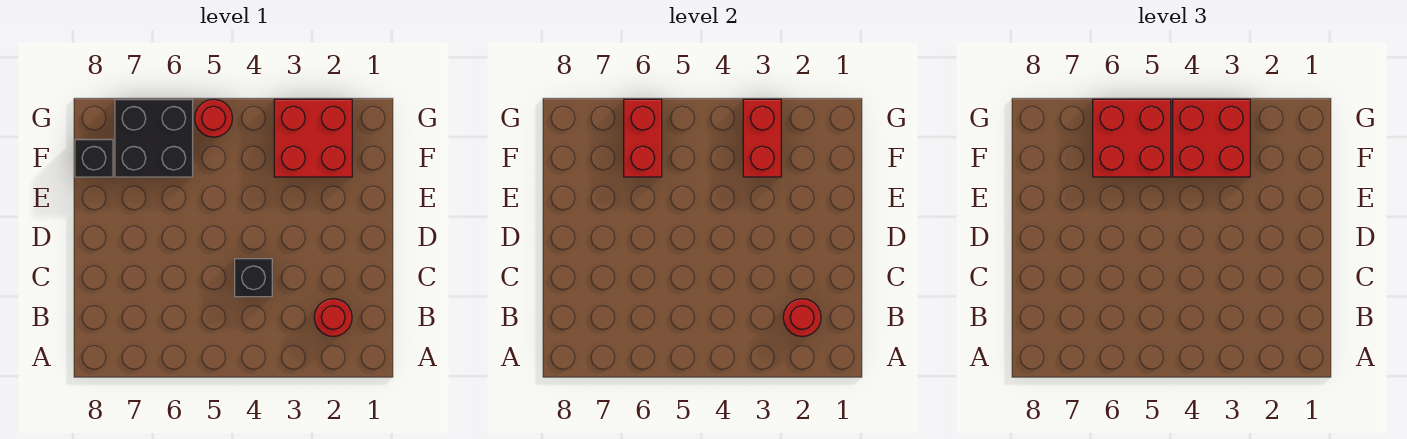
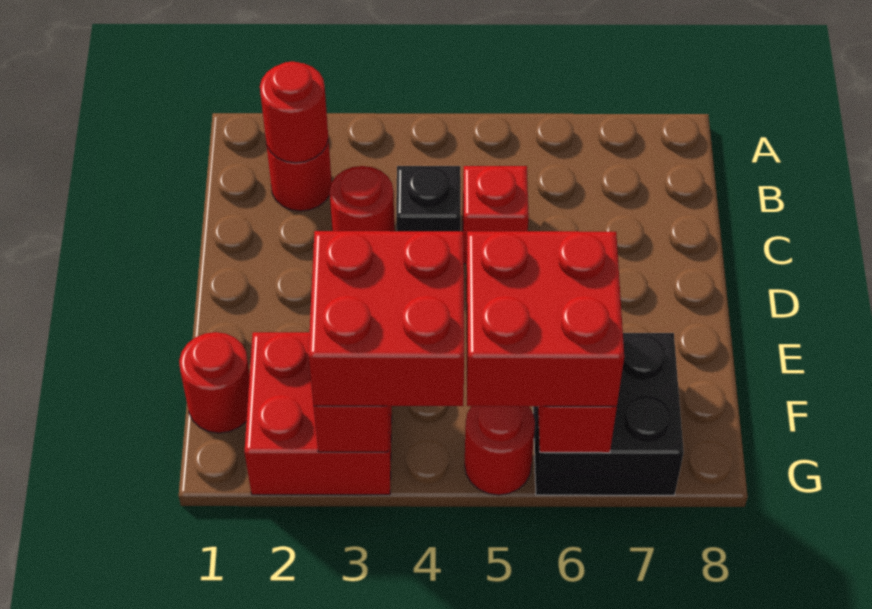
none -> red 1x1 round brick [329,166,395,231]
none -> red 1x1 brick [463,166,529,264]
none -> red 1x1 round brick [179,332,250,433]
black 1x1 brick [75,139,113,177] -> none

